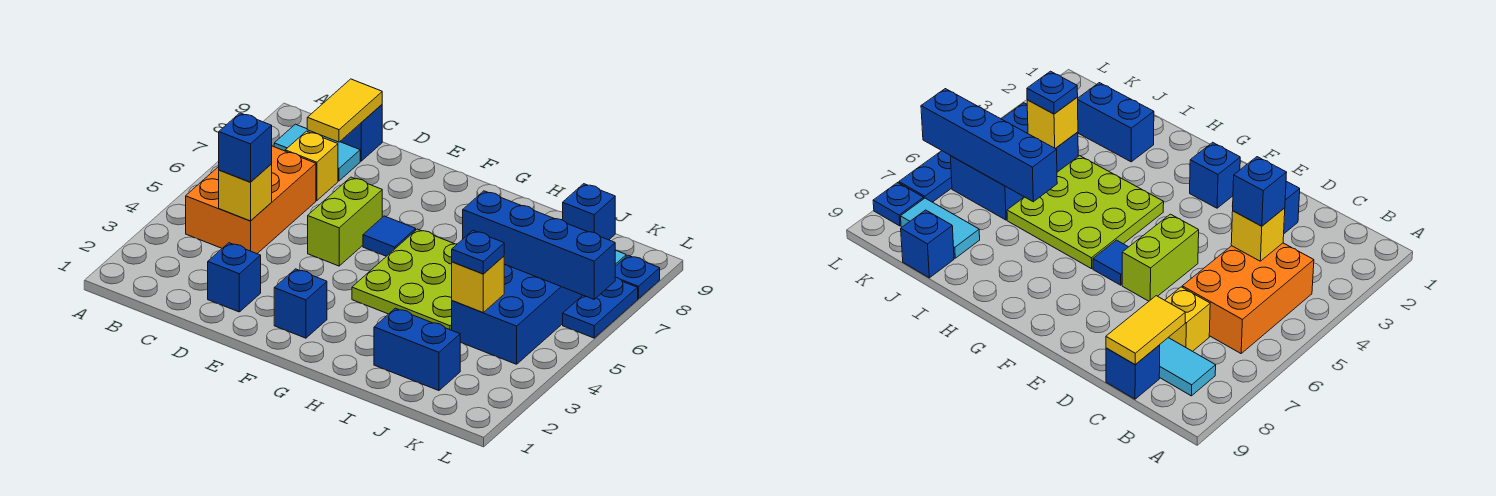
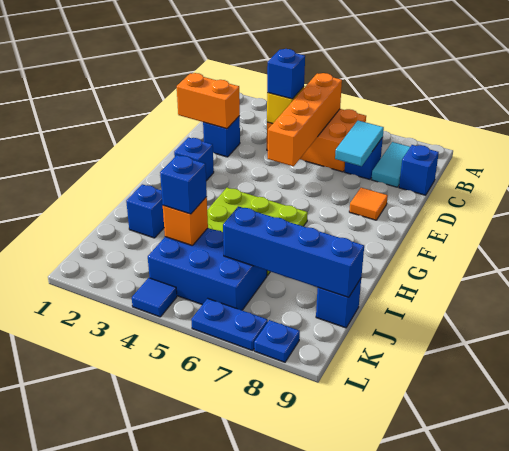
none -> orange 1x4 brick [268,73,342,166]
yellow 1x1 brick [285,131,338,200] -> blue 1x1 brick [345,138,383,179]
yellow 1x2 tile [307,79,382,142] -> none
none -> orange 1x2 brick [177,73,240,129]
lime 1x2 brick [308,177,382,266] -> none
none -> orange 1x1 tile [349,188,388,220]
blue 1x1 tile [363,216,416,256] -> blue 1x1 tile moved to [132,278,177,317]
blue 1x2 brick [374,308,460,391] -> blue 1x1 brick [126,184,164,238]
blue 1x4 brick [463,191,615,299] -> blue 1x4 brick turned to [223,206,364,297]
yellow 1x1 brick [452,256,505,313] -> orange 1x1 brick [163,197,208,246]
blue 1x1 plate [452,231,504,274] -> blue 1x1 brick [160,155,207,214]
cyan 1x2 tile [901,198,980,258] -> cyan 1x2 tile moved to [335,121,384,166]

